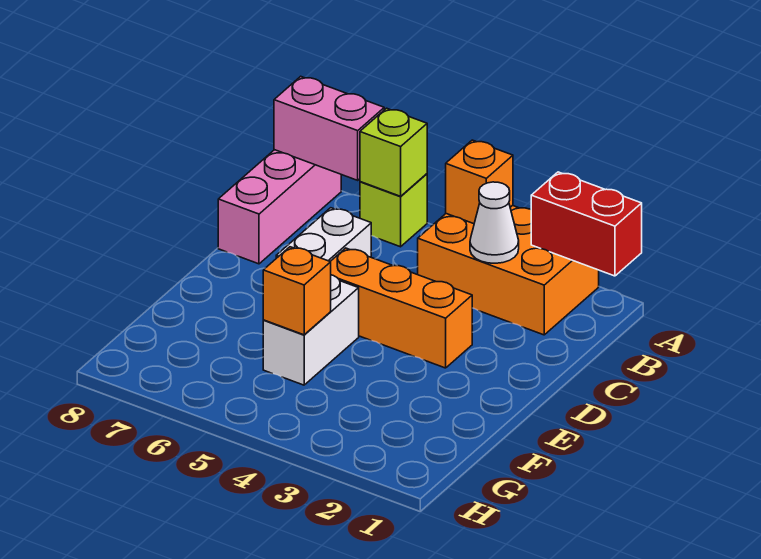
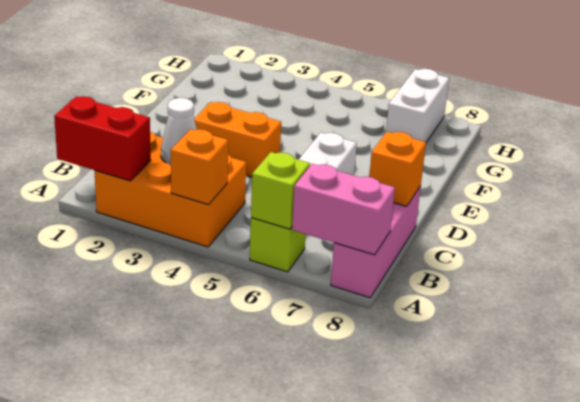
orange 1x3 brick [330,248,472,368] -> orange 1x2 brick [194,102,281,177]
white 1x2 brick [263,275,359,385] -> white 1x2 brick moved to [386,69,449,142]
orange 1x1 brick [263,247,331,335] -> orange 1x1 brick moved to [369,132,426,206]

